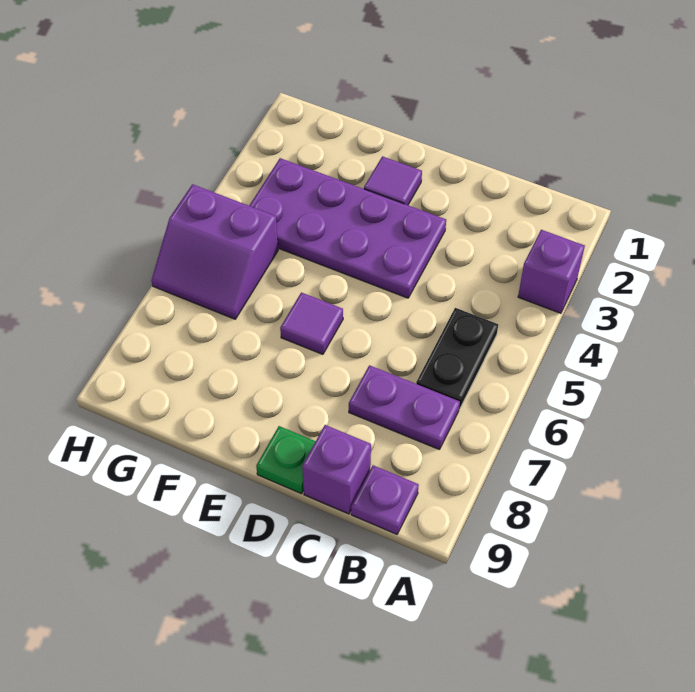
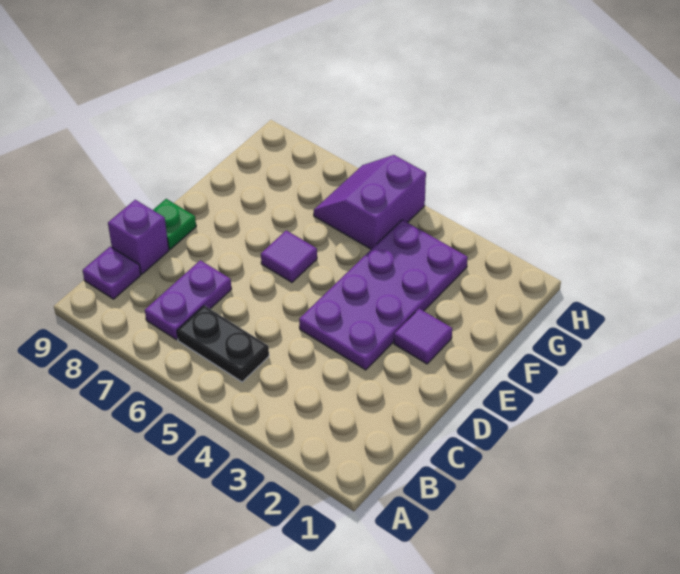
purple 1x1 brick [518,230,585,313] -> none

